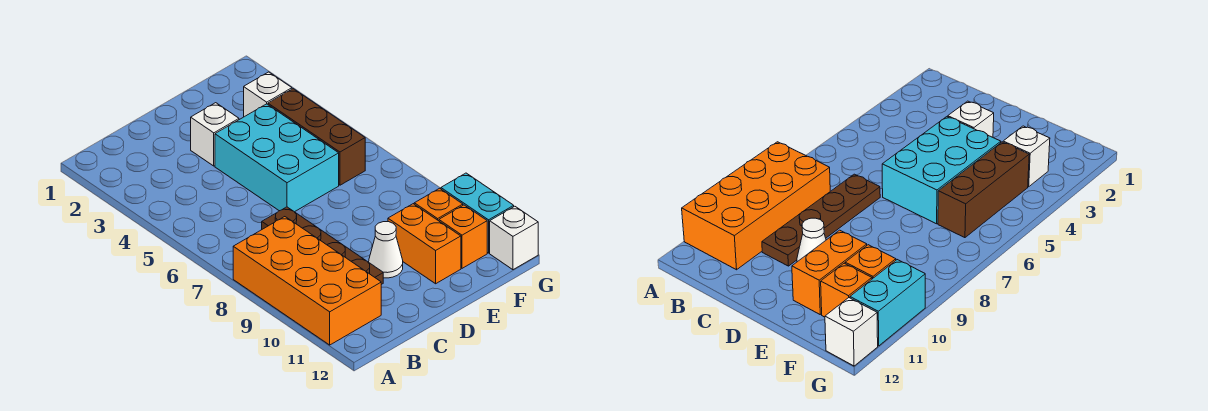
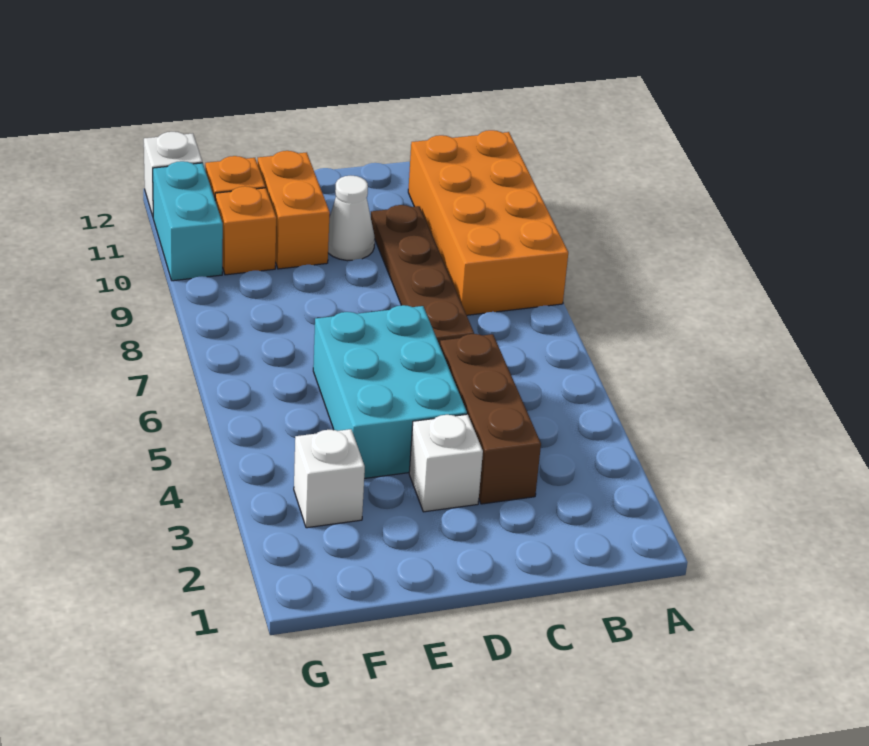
brown 1x3 brick [268,89,365,185] -> brown 1x3 brick moved to [440,334,541,504]

